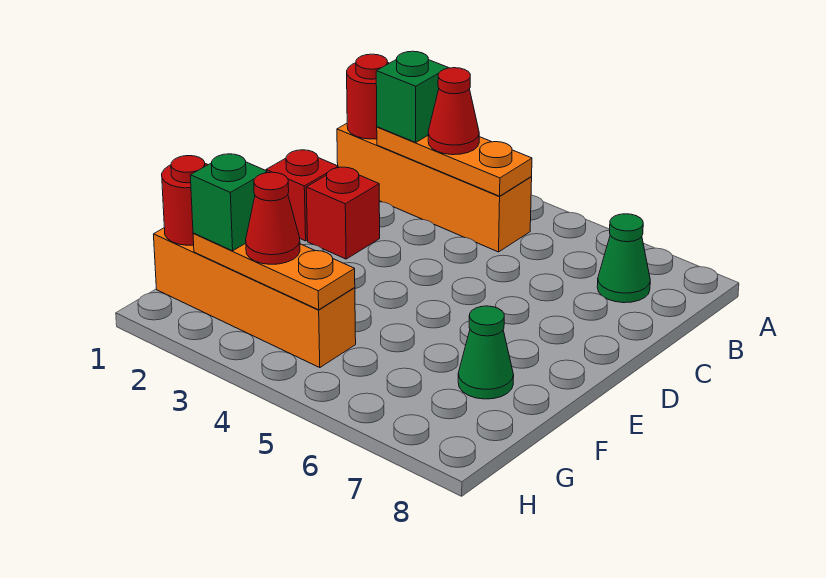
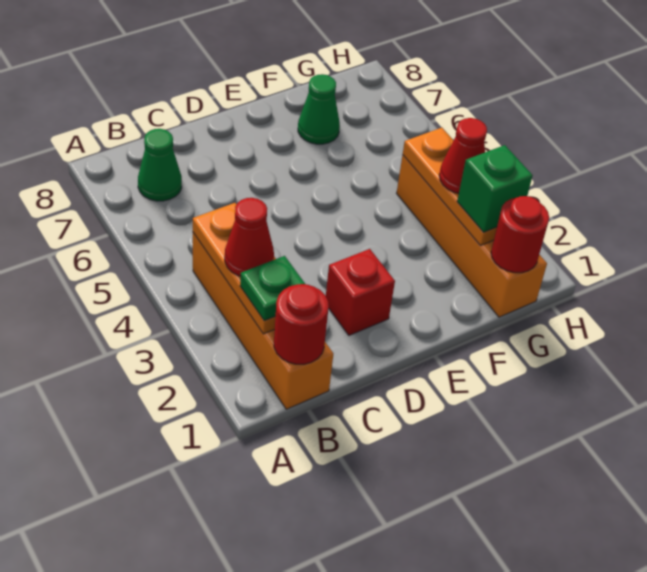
green 1x1 brick [376,51,448,142] -> green 1x1 plate [240,256,305,320]
red 1x1 brick [266,150,338,241] -> none

